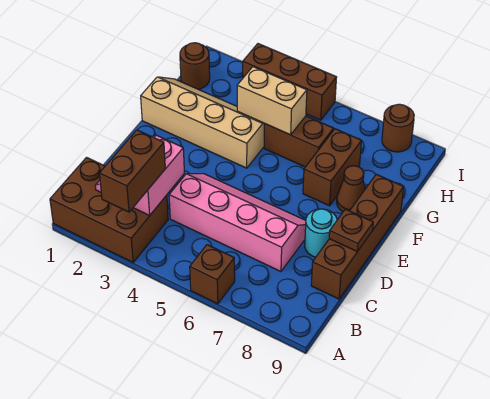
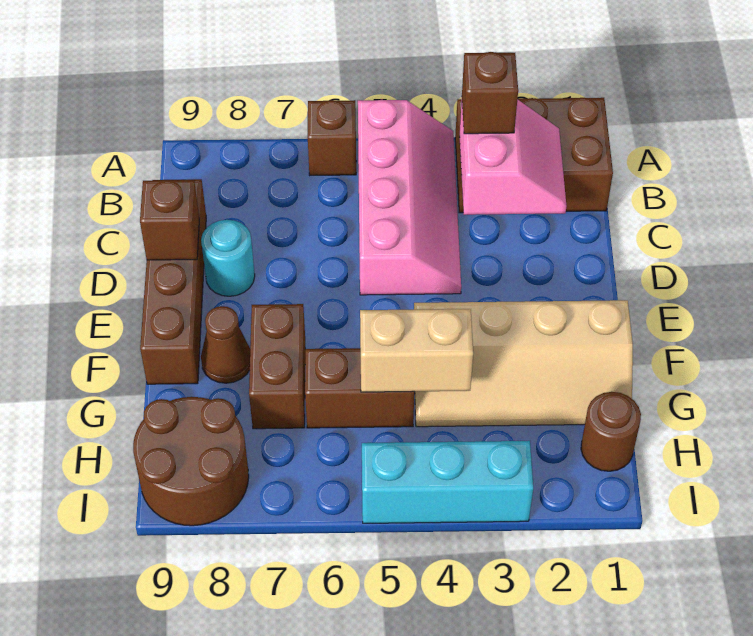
brown 1x2 brick [99,130,165,212] -> brown 1x1 brick [462,52,518,134]
pink 2x4 slope [169,174,306,272] -> pink 2x4 slope turned to [358,100,461,295]
brown 1x1 plate [329,209,373,251] -> brown 1x1 brick [140,180,199,260]
brown 1x3 brick [243,44,337,120] -> cyan 1x3 brick [362,441,533,523]
brown 1x1 round brick [382,104,414,152] -> brown 2x2 round brick [133,397,249,526]

